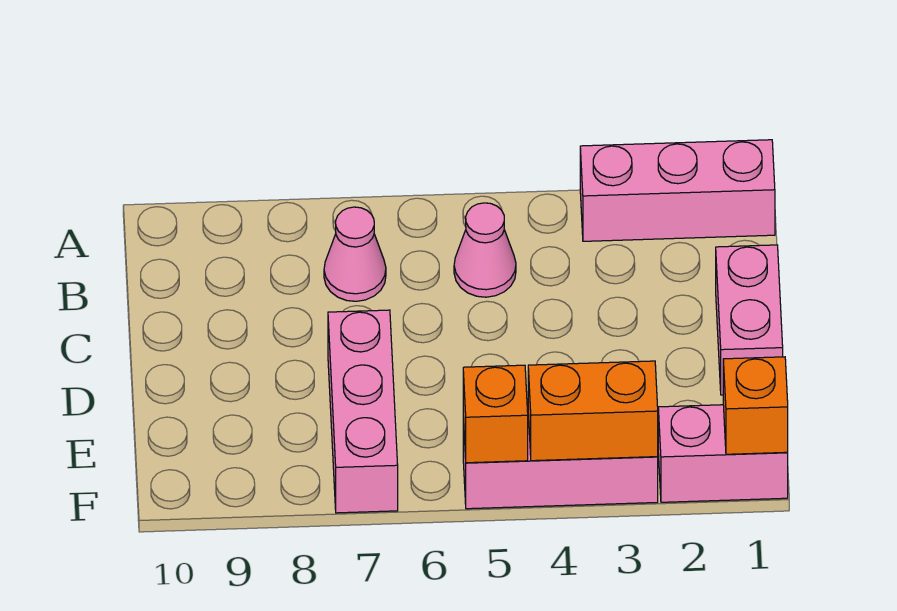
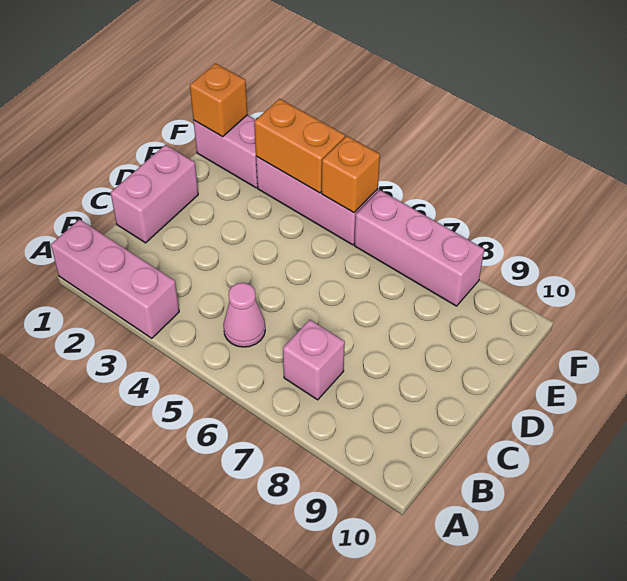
pink 1x1 cone [324,207,386,301] -> pink 1x1 brick [283,320,345,400]
pink 1x3 brick [328,310,398,513] -> pink 1x3 brick turned to [354,190,484,306]

